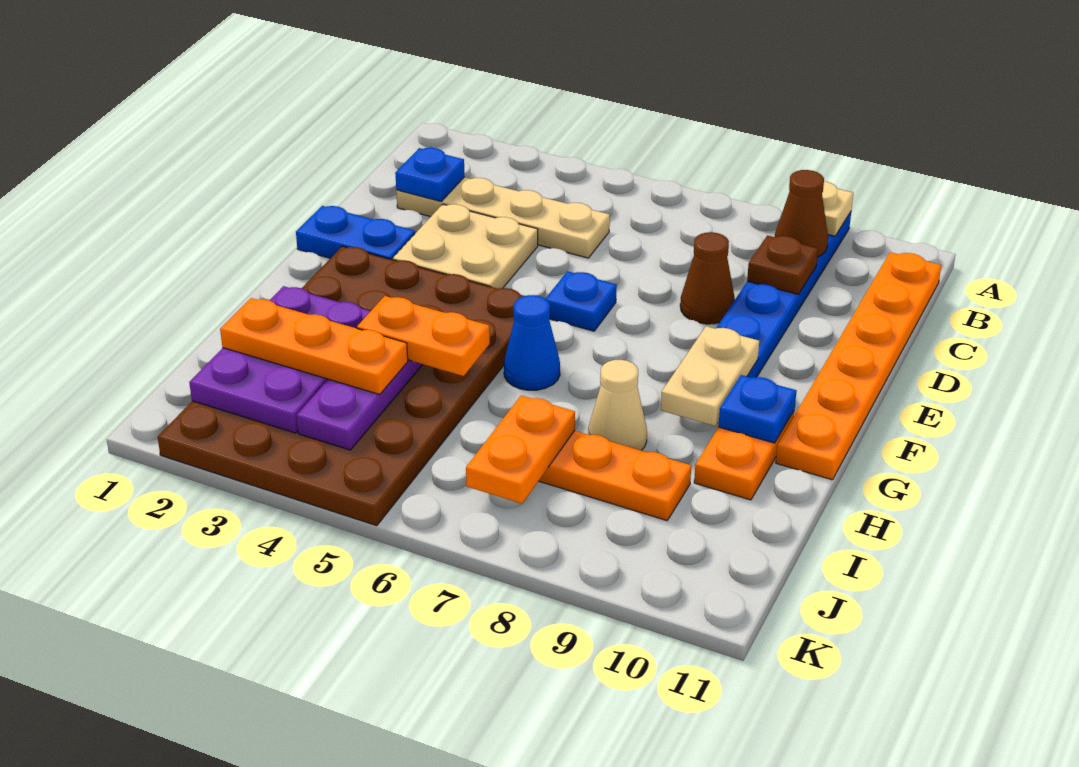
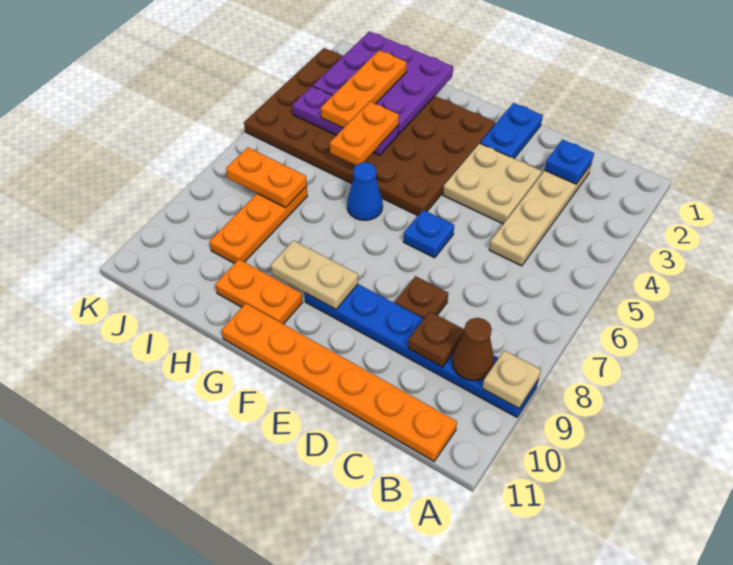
brown 1x1 cone [680,232,735,324] -> brown 1x1 plate [395,276,448,318]
blue 1x1 plate [718,375,796,443] -> none
purple 2x3 plate [189,286,371,433] -> purple 3x3 plate [313,31,453,134]
tan 1x1 cone [588,360,647,450] -> none

